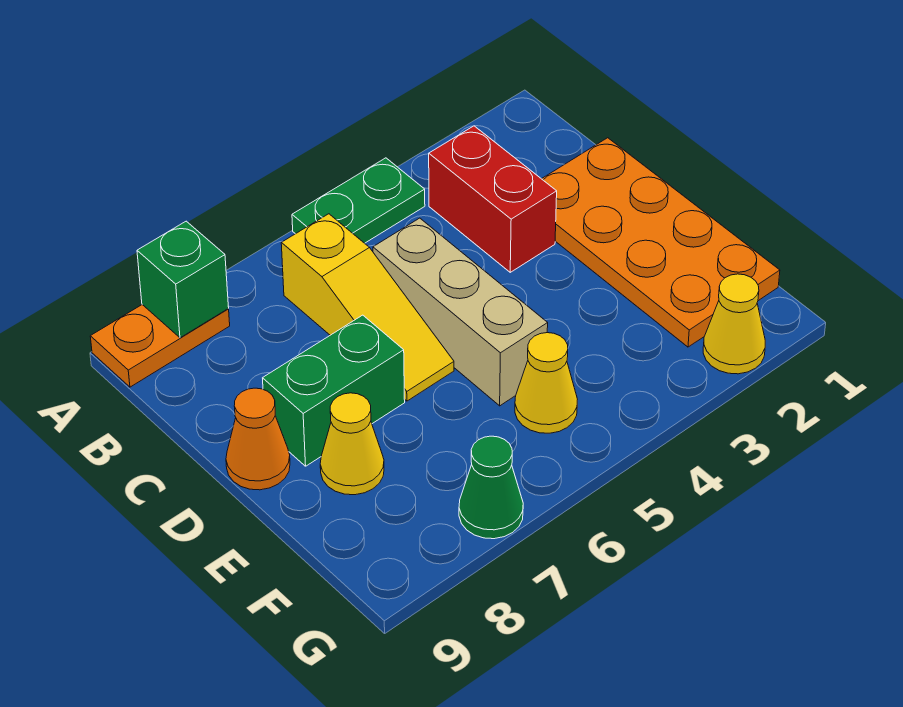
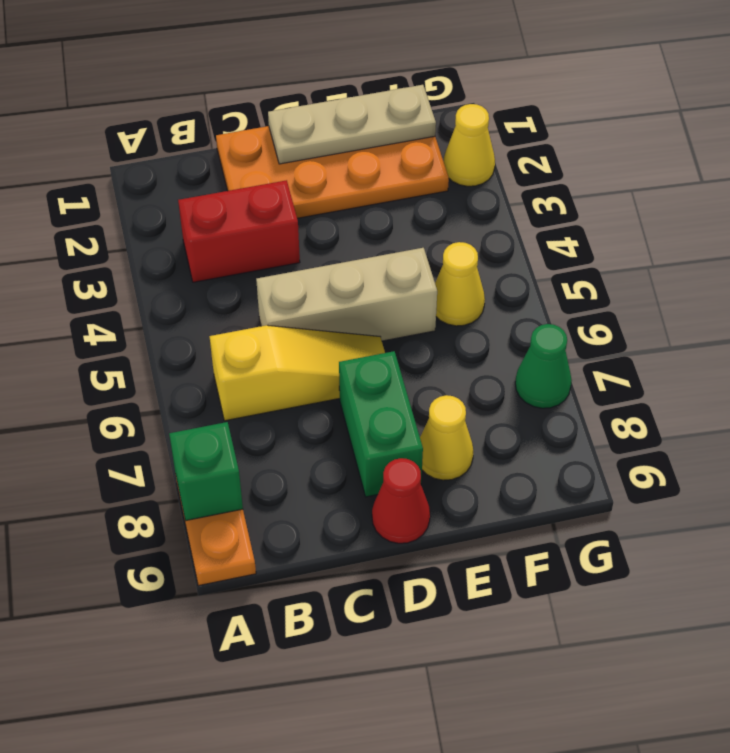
green 1x2 plate [292,158,425,243] -> none
none -> tan 1x3 plate [268,85,436,164]
orange 1x1 cone [226,388,290,490] -> red 1x1 cone [372,458,430,543]

